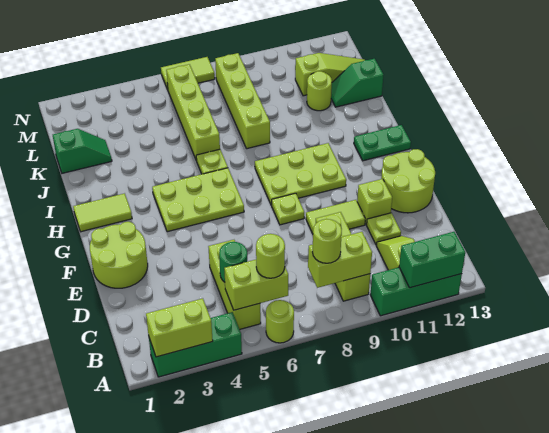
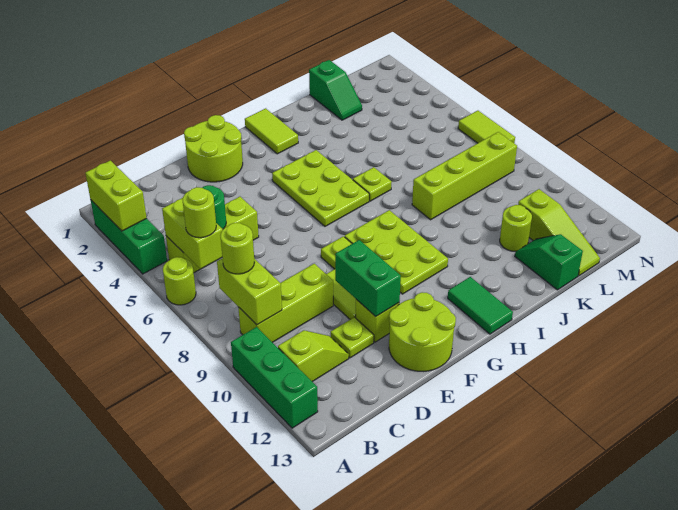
green 1x2 brick [399,232,465,288] -> green 1x2 brick moved to [335,240,401,316]
green 1x2 plate [354,125,411,161] -> green 1x2 tile [448,277,513,334]
lime 1x4 brick [166,64,220,161] -> none

